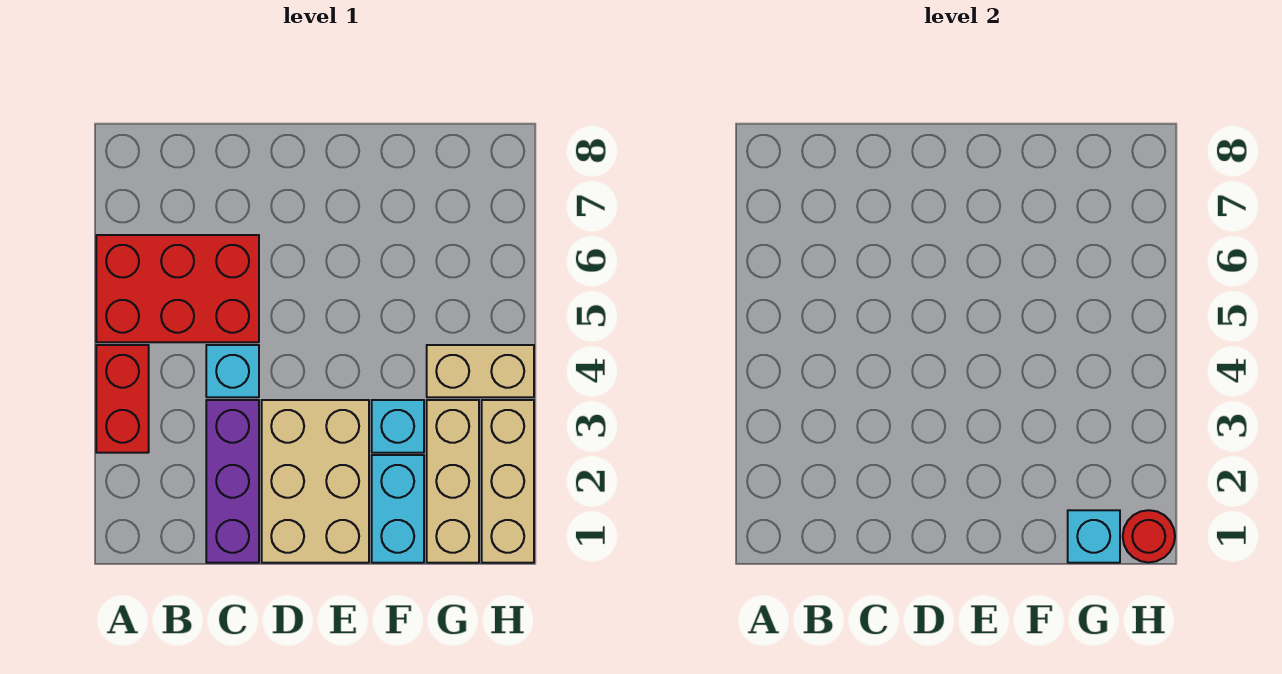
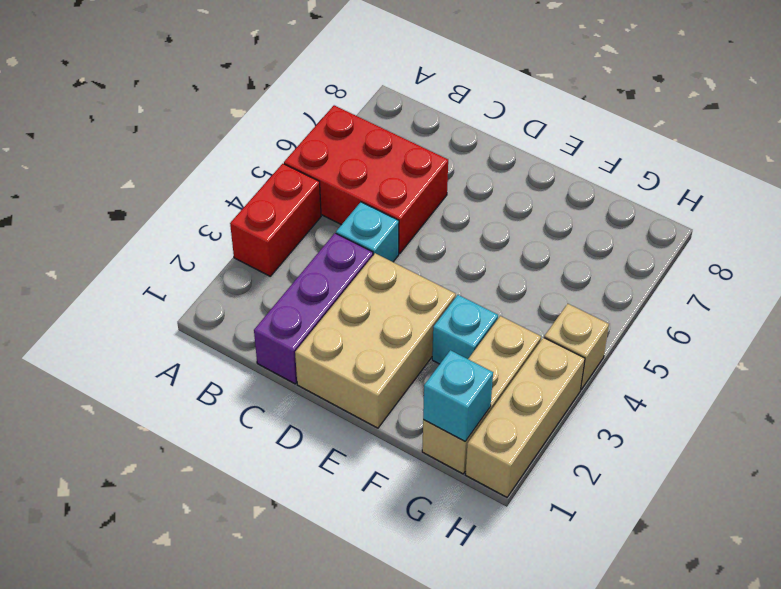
cyan 1x2 brick [372,455,424,563] -> none
tan 1x2 brick [427,345,534,397] -> tan 1x1 brick [544,304,609,390]
red 1x1 round brick [1123,510,1175,563] -> none

